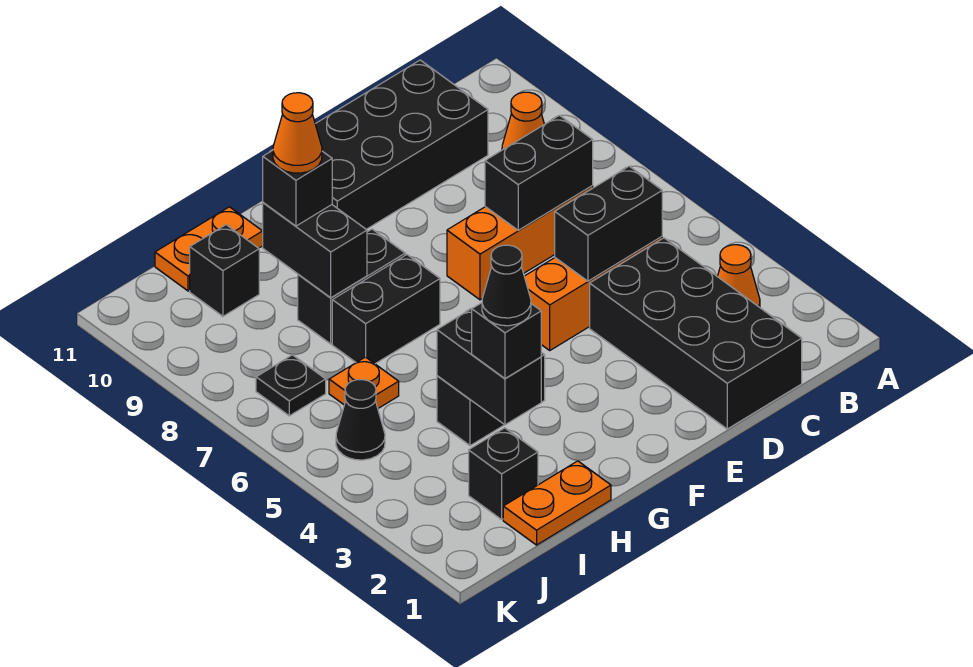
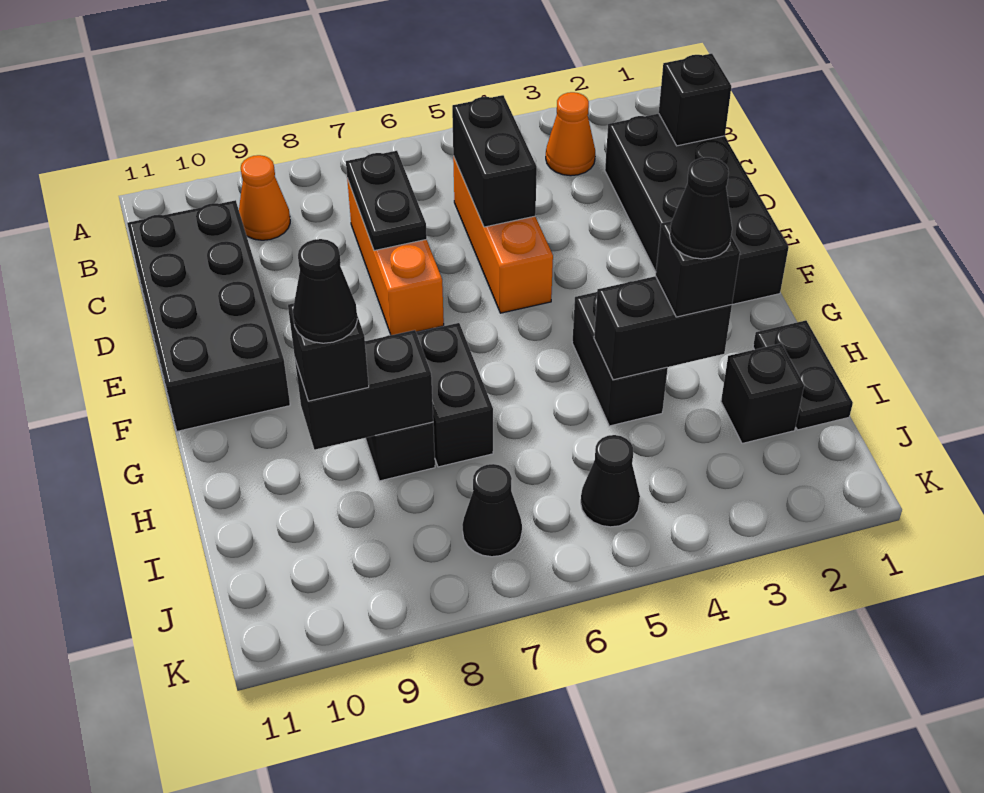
black 2x4 brick [590,238,802,429] -> black 2x4 brick turned to [605,114,789,304]
black 1x2 brick [485,116,593,230] -> black 1x2 plate [346,151,427,251]
orange 1x2 plate [503,461,611,545] -> black 1x2 plate [753,320,853,430]
orange 1x1 cone [273,93,322,173] -> black 1x1 cone [293,239,357,343]
orange 1x2 plate [155,207,263,291] -> none
orange 1x1 plate [329,357,399,408] -> none
black 1x1 brick [190,225,259,316] -> black 1x1 brick moved to [659,54,731,146]
black 1x1 plate [256,355,326,416] -> black 1x1 cone [462,464,522,557]

